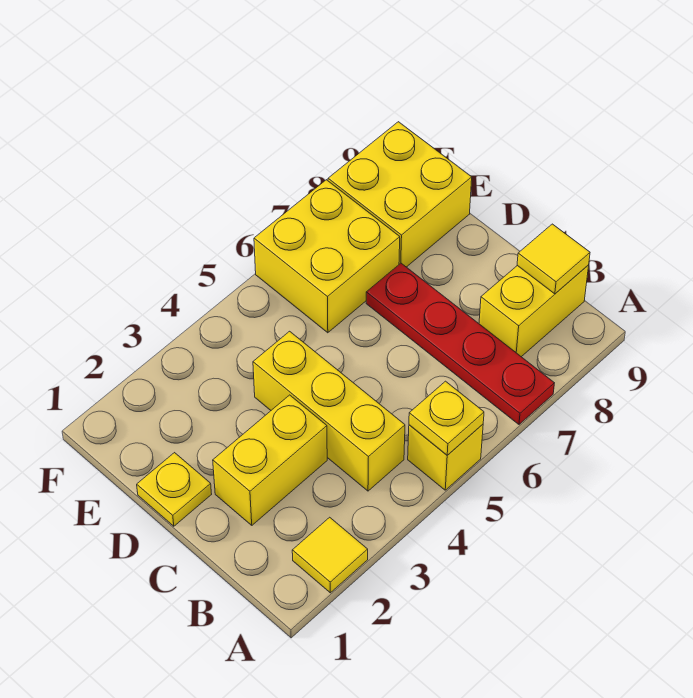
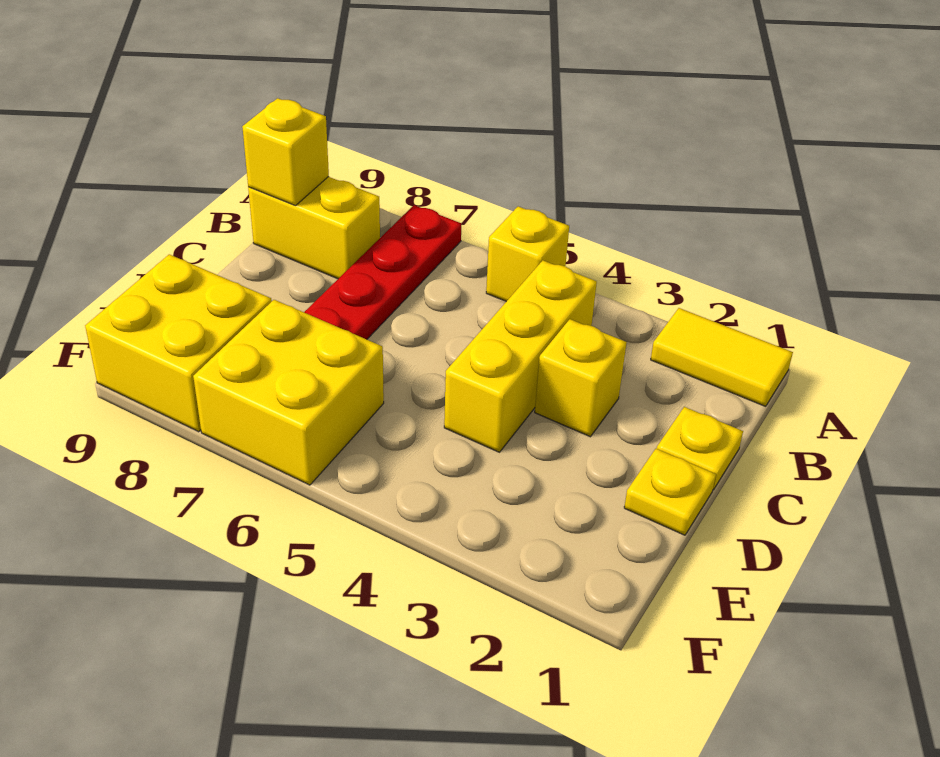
yellow 1x1 tile [292,517,368,593] -> yellow 1x2 tile [651,308,793,406]
yellow 1x1 plate [409,381,484,455] -> yellow 1x1 plate moved to [657,407,743,490]
yellow 1x1 tile [517,224,590,294] -> yellow 1x1 brick [242,98,329,206]
yellow 1x2 brick [213,395,327,525] -> yellow 1x1 brick [535,319,627,437]

